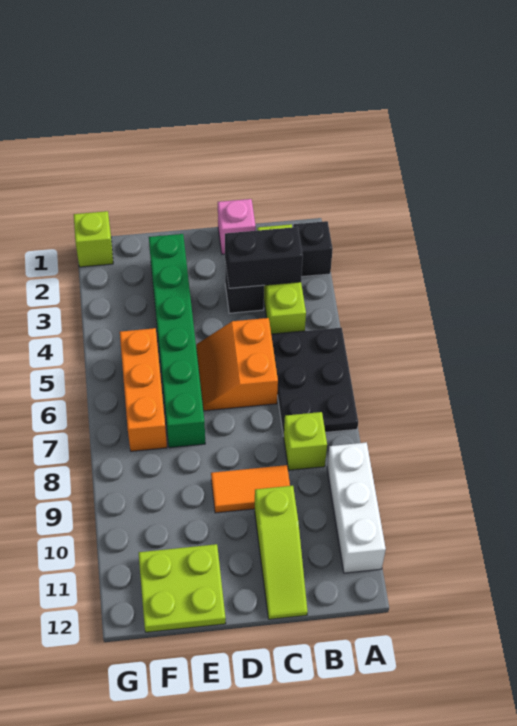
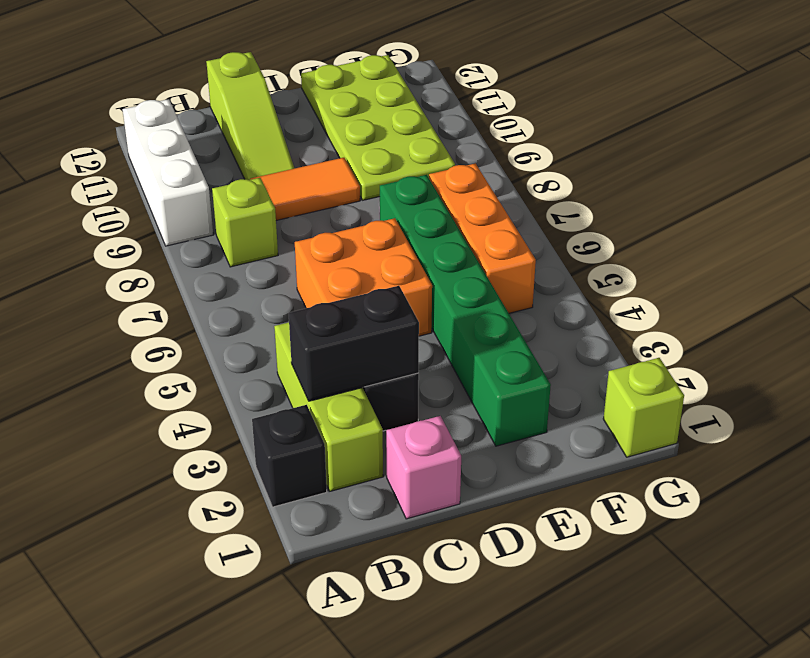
black 2x3 plate [271,328,358,436] -> none
orange 2x2 slope [196,318,278,411] -> orange 2x2 brick [295,218,432,336]
lime 1x3 slope [255,486,308,619] -> lime 1x3 slope turned to [206,52,294,180]
lime 2x2 plate [139,544,226,632] -> lime 2x4 plate [301,55,455,200]

